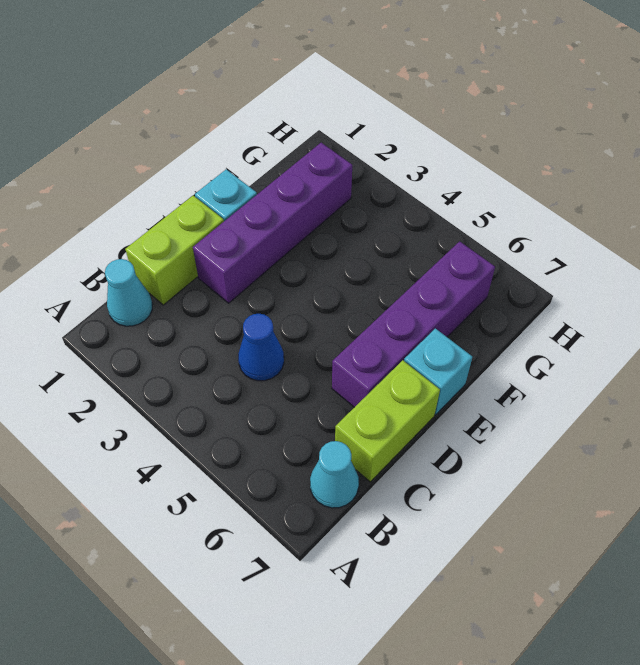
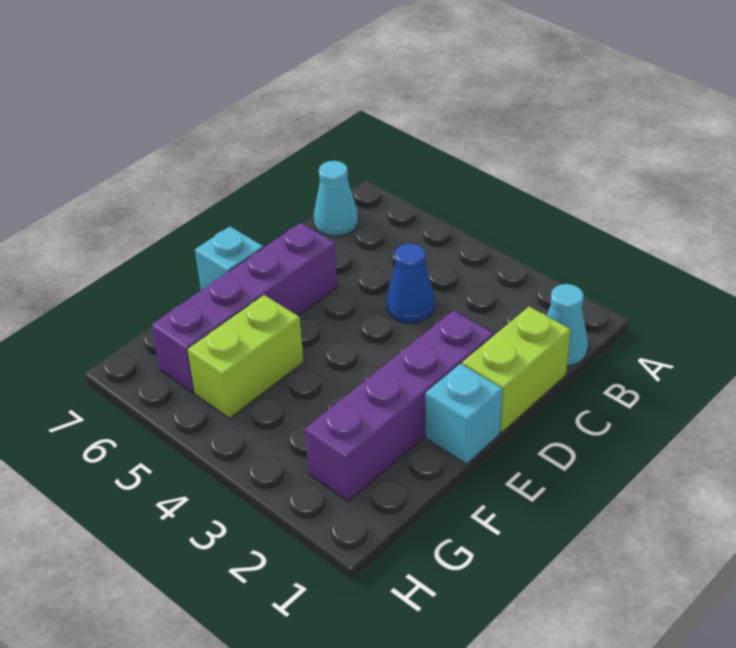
lime 1x2 brick [335,360,440,482] -> lime 1x2 brick moved to [187,295,304,418]

